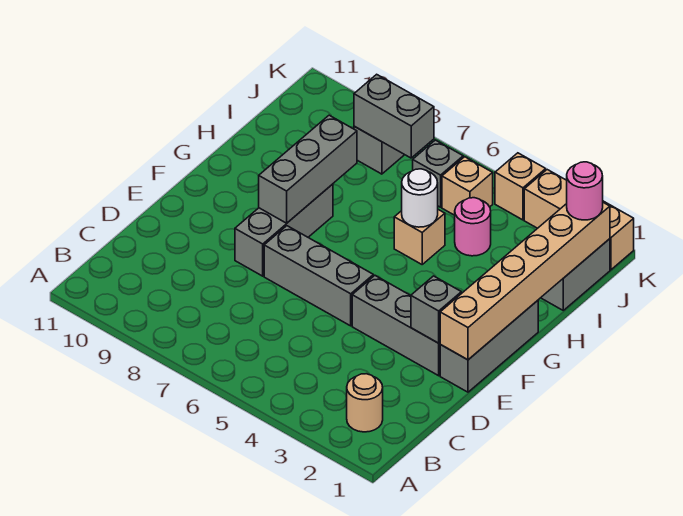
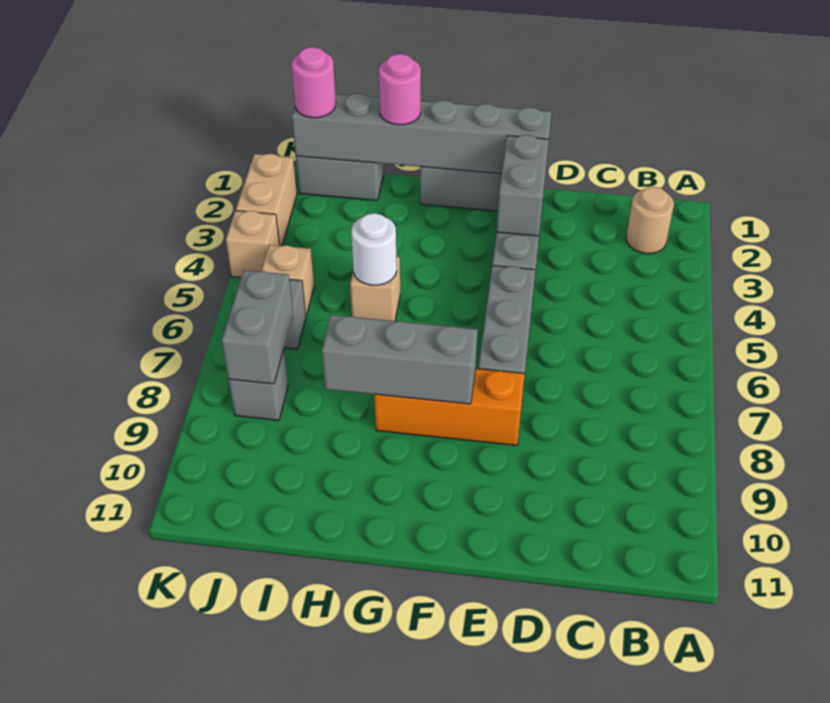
tan 1x6 brick [440,203,610,360] -> grey 1x6 brick [292,93,551,174]
grey 1x1 brick [411,276,461,343] -> grey 1x2 brick [497,135,549,236]
grey 1x3 brick [235,184,333,276] -> orange 1x3 brick [374,369,525,445]
pink 1x1 round brick [455,198,491,256] -> pink 1x1 round brick moved to [379,54,421,125]
tan 1x3 brick [524,170,634,270] -> tan 1x2 brick [236,154,297,246]

